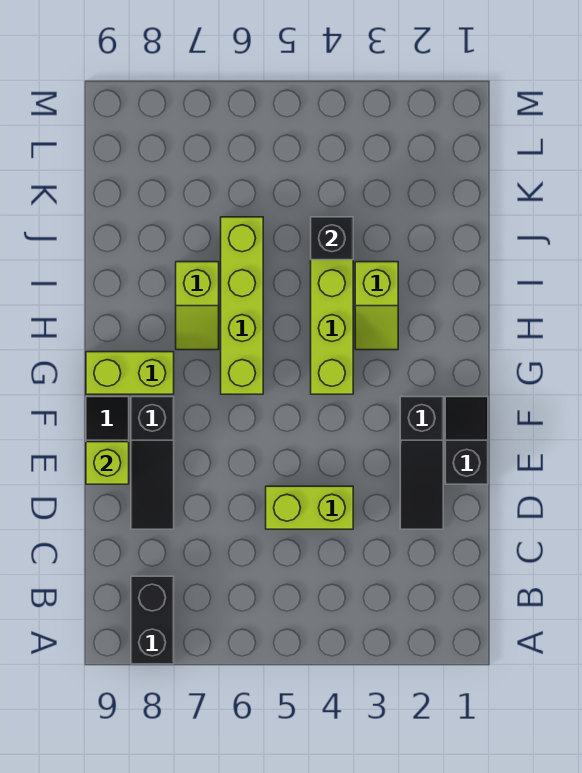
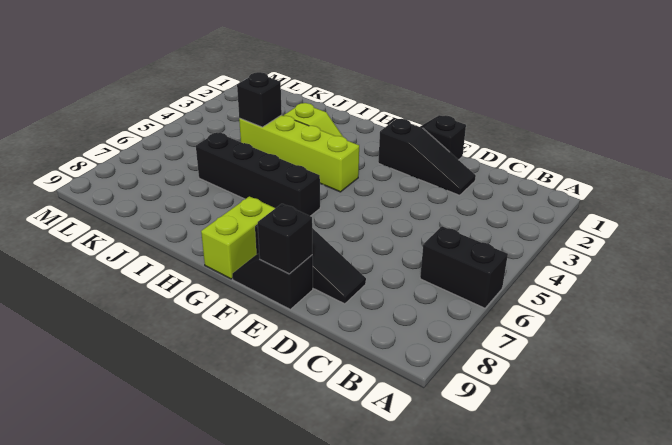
black 1x2 brick [131,576,174,664] -> black 1x2 brick moved to [420,226,508,308]
lime 1x2 brick [266,486,353,529] -> none
lime 1x1 brick [86,442,129,484] -> black 1x1 brick [258,204,312,274]
lime 1x4 brick [221,217,263,394] -> black 1x4 brick [196,133,320,216]
lime 1x2 slope [176,262,219,350] -> none

